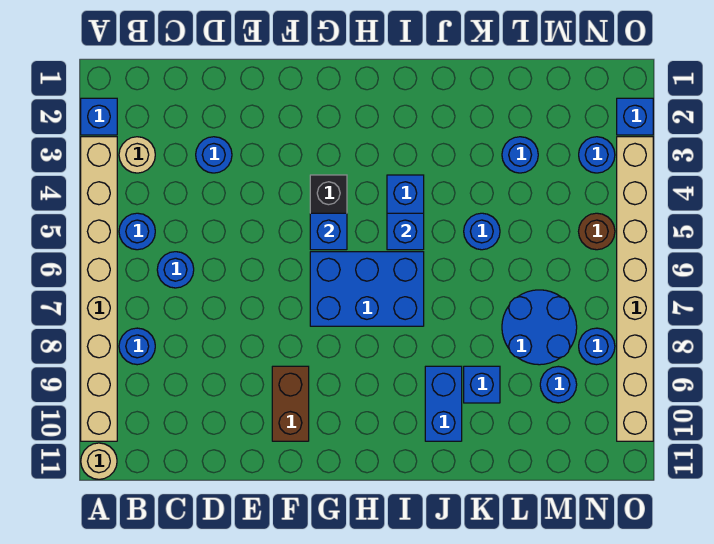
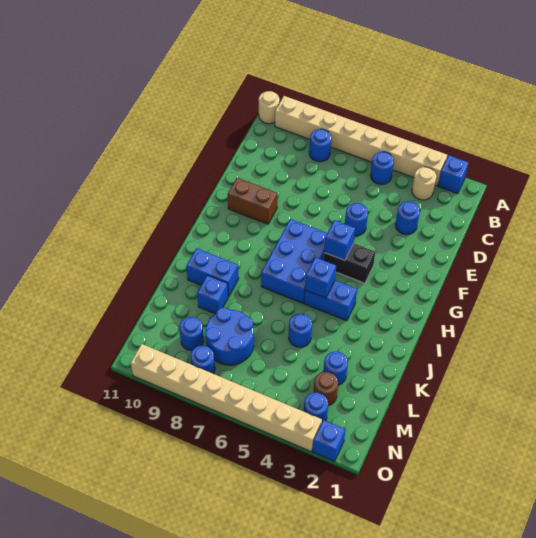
blue 1x1 round brick [157,252,194,288] -> blue 1x1 round brick moved to [345,203,368,236]
brown 1x1 round brick [579,213,615,250] -> brown 1x1 round brick moved to [314,372,338,405]

